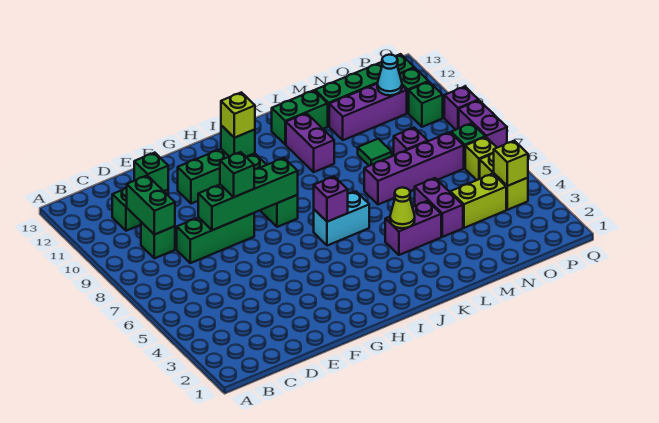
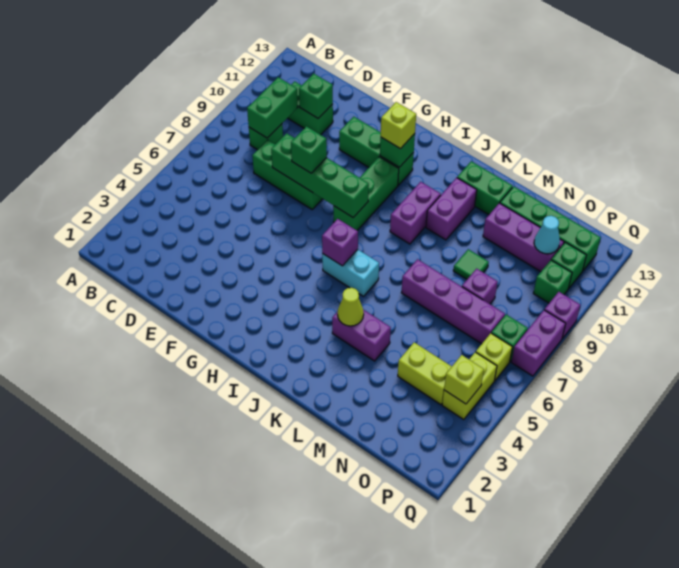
purple 1x2 brick [415,178,463,237] -> purple 1x2 brick moved to [390,182,441,244]

